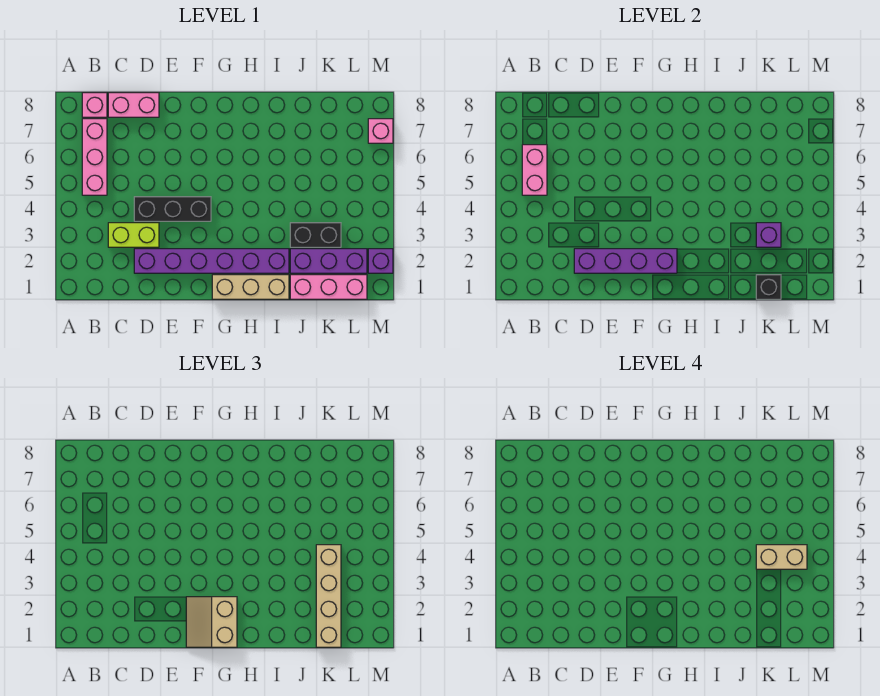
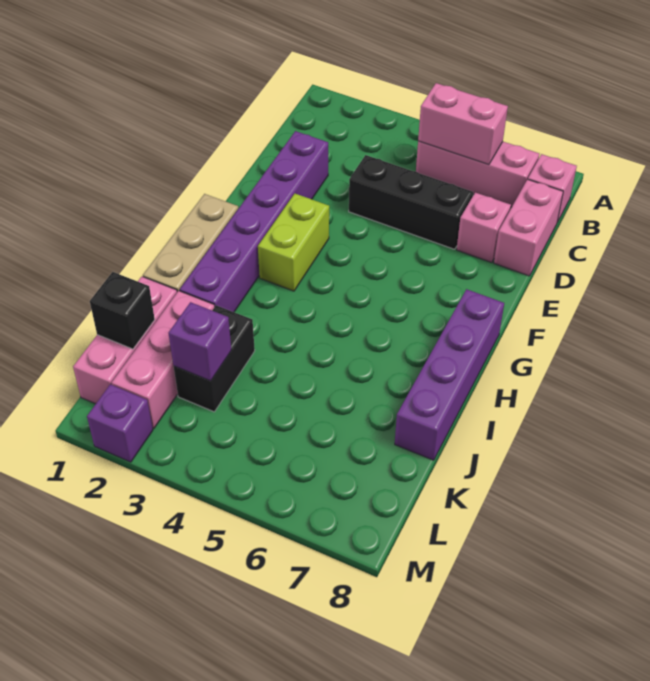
lime 1x2 brick [108,223,159,247] -> lime 1x2 brick moved to [258,194,329,291]
purple 1x4 brick [574,249,677,273] -> purple 1x4 brick moved to [395,289,504,460]
black 1x3 brick [134,197,211,221] -> black 1x3 brick turned to [349,155,473,249]
tan 2x2 slope [186,597,237,647] -> none
purple 1x3 brick [290,249,367,273] -> pink 1x3 brick [111,291,215,428]
tan 1x4 brick [316,545,341,647] -> none
tan 1x2 brick [756,545,807,569] -> none
pink 1x1 brick [368,119,393,143] -> pink 1x1 brick moved to [457,193,511,263]

